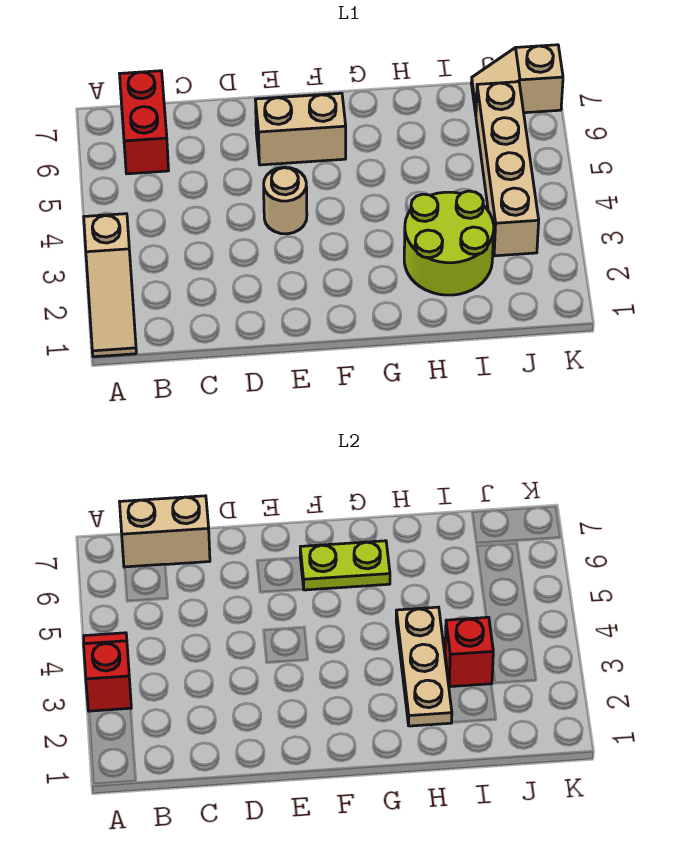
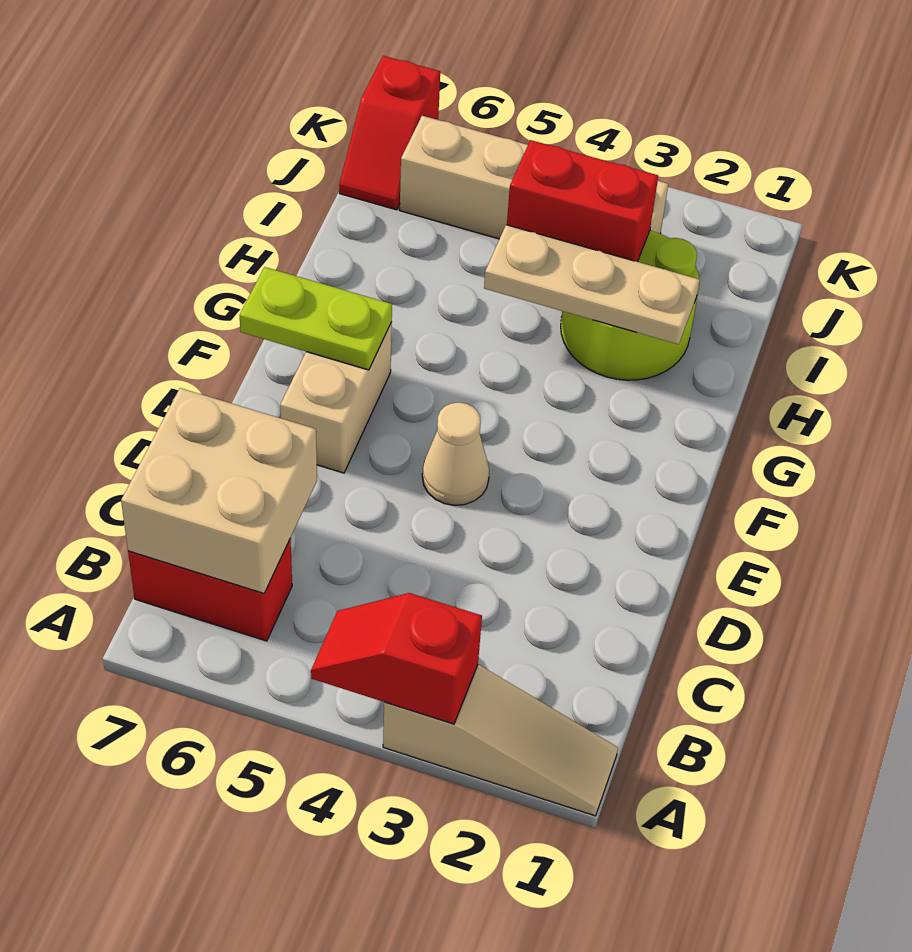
tan 1x2 brick [120,496,210,567] -> tan 2x2 brick [121,388,317,593]
tan 1x1 round brick [264,167,307,234] -> tan 1x1 cone [422,402,489,505]
lime 1x2 plate [300,541,390,590] -> lime 1x2 plate turned to [240,267,392,370]
red 1x1 brick [445,617,493,687] -> red 1x2 brick [507,140,658,262]
tan 1x2 slope [471,45,563,114] -> red 1x2 slope [339,56,440,210]

